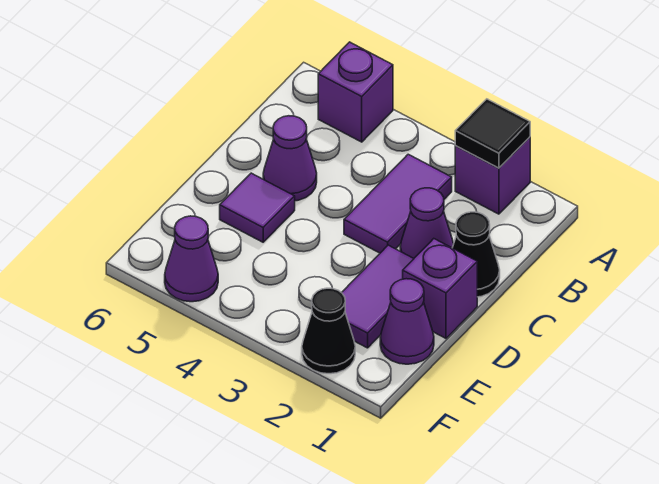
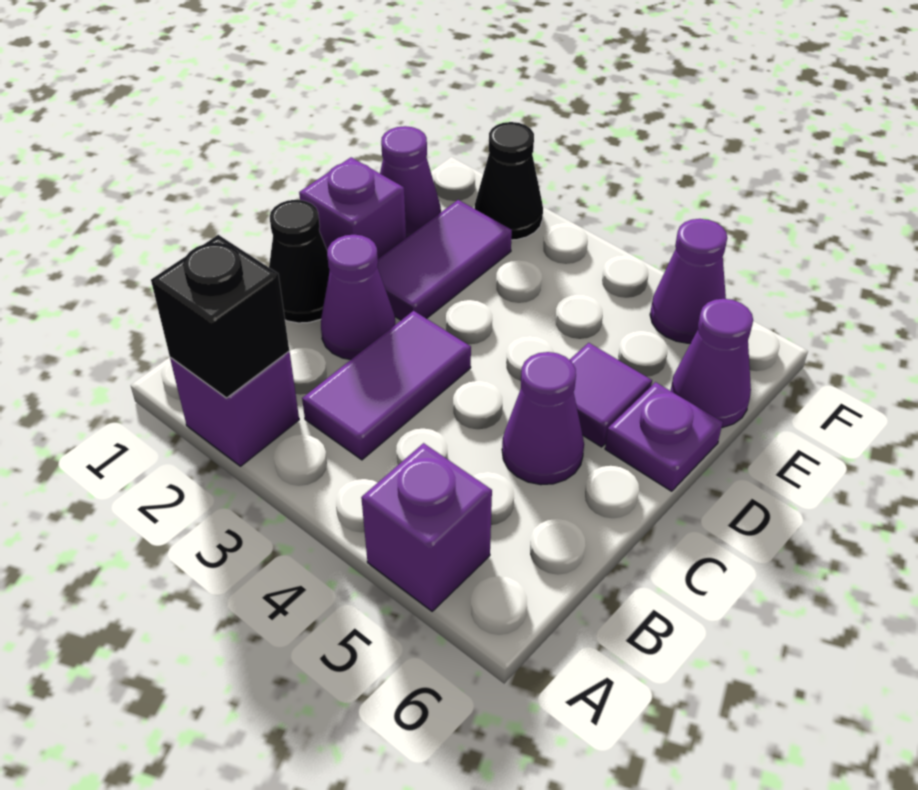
black 1x1 tile [455,99,530,168] -> black 1x1 brick [151,235,289,398]
none -> purple 1x1 plate [605,382,723,491]
none -> purple 1x1 cone [671,299,753,428]

